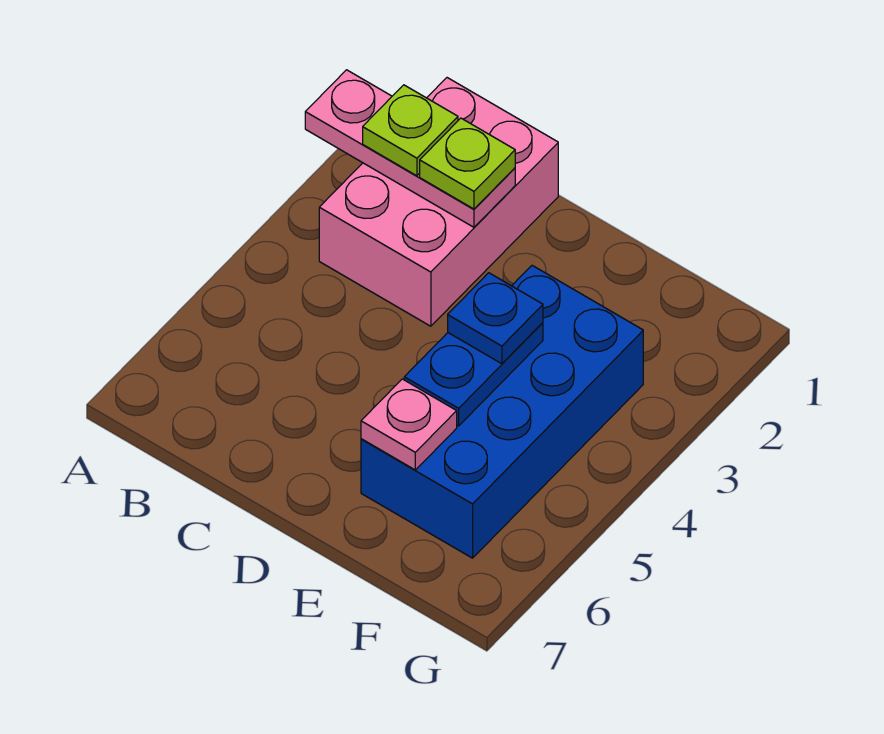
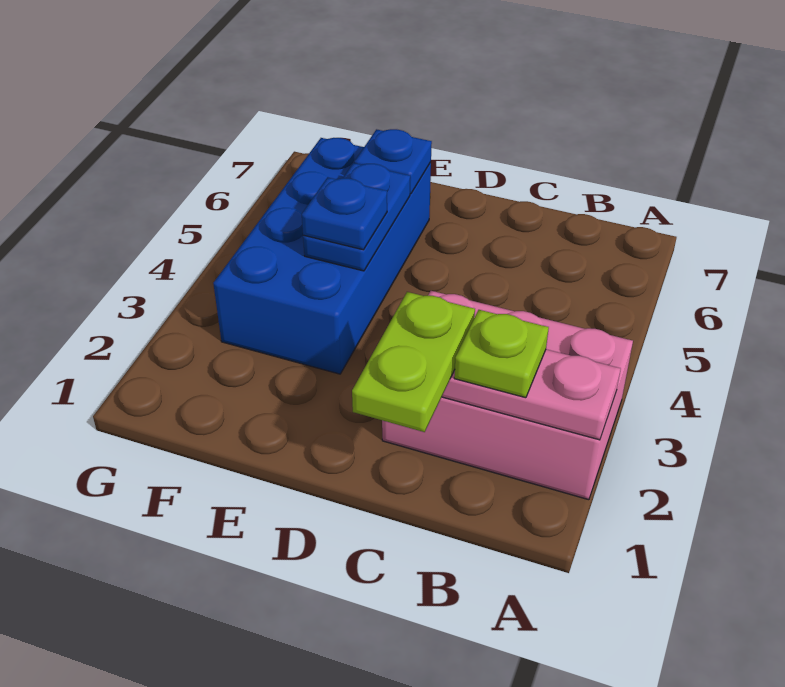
pink 2x3 brick [319,78,558,326] -> pink 2x3 brick turned to [382,291,633,500]
lime 1x1 plate [420,118,515,209] -> lime 1x2 plate [352,292,475,432]
pink 1x1 plate [361,379,457,470] -> blue 1x1 plate [354,129,432,194]

